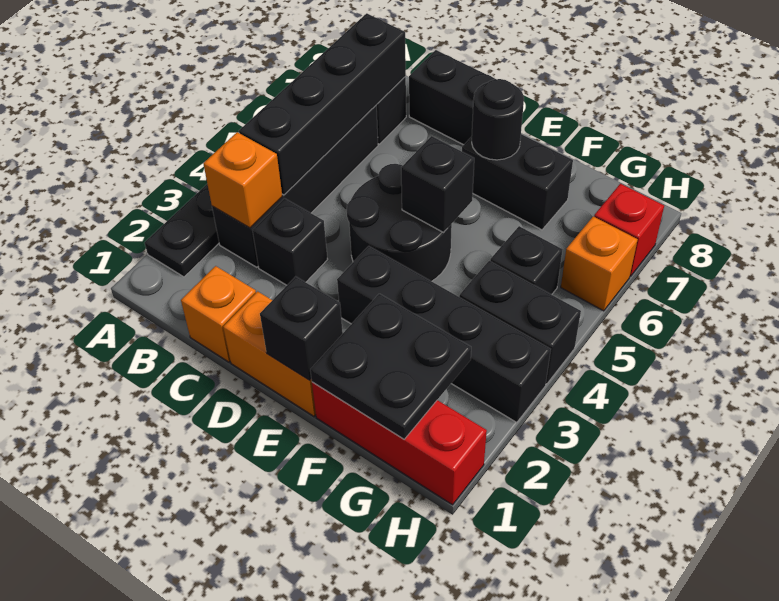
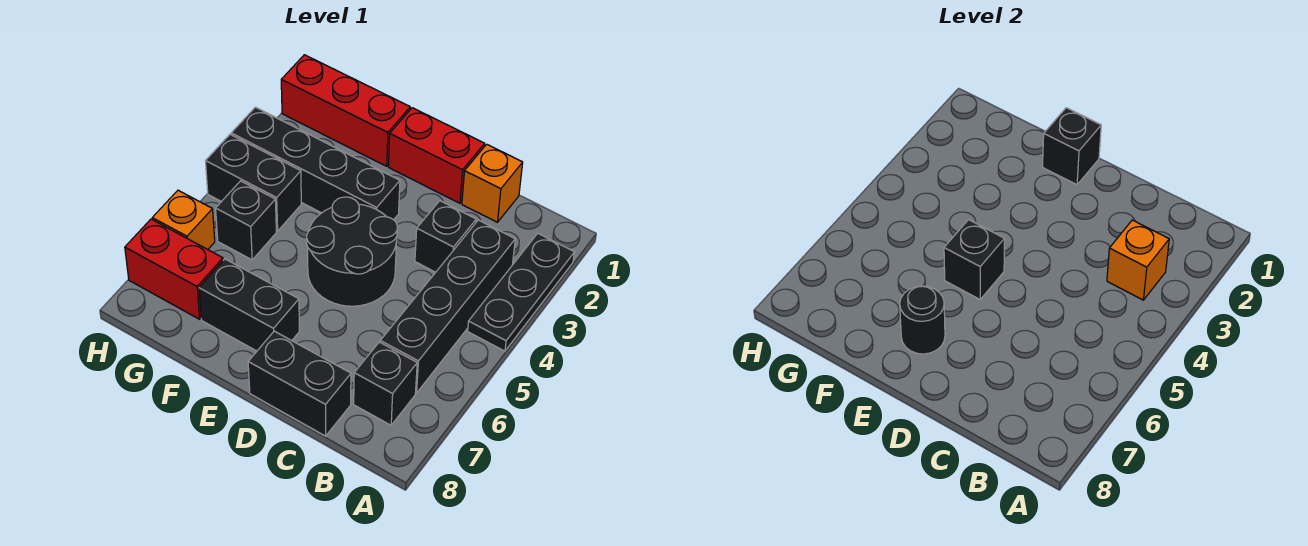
black 1x4 brick [239,13,406,195] -> none
orange 1x2 brick [223,291,316,416] -> red 1x2 brick [388,108,485,203]
black 2x2 plate [310,294,471,439] -> none
red 1x1 brick [594,184,664,276] -> red 1x2 brick [125,219,223,319]

